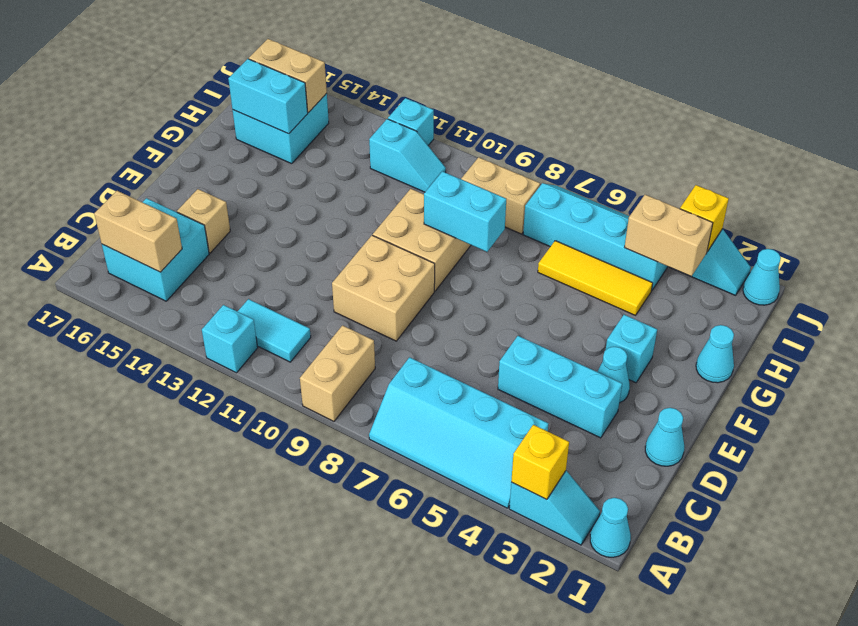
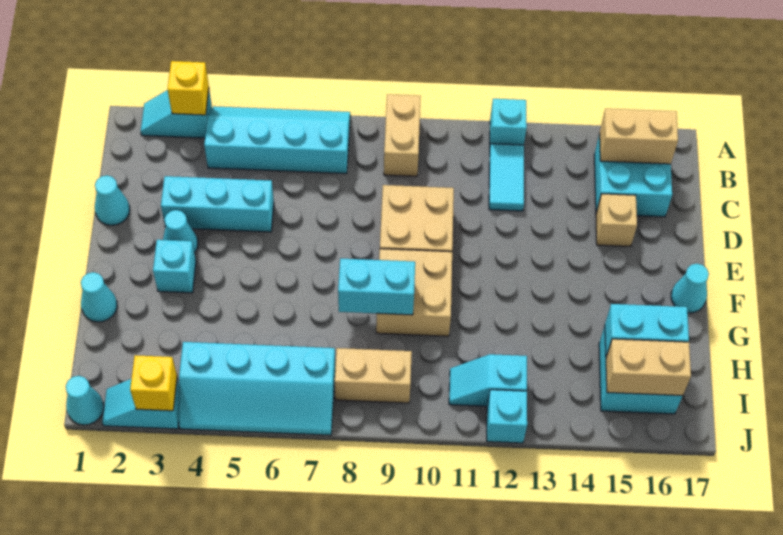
cyan 1x1 cone [590,498,631,557] -> cyan 1x1 cone moved to [671,264,709,313]
cyan 1x2 tile [238,299,311,362] -> cyan 1x2 tile turned to [489,144,524,211]
yellow 1x3 tile [538,241,653,315] -> none
tan 1x2 brick [625,195,713,276] -> none

